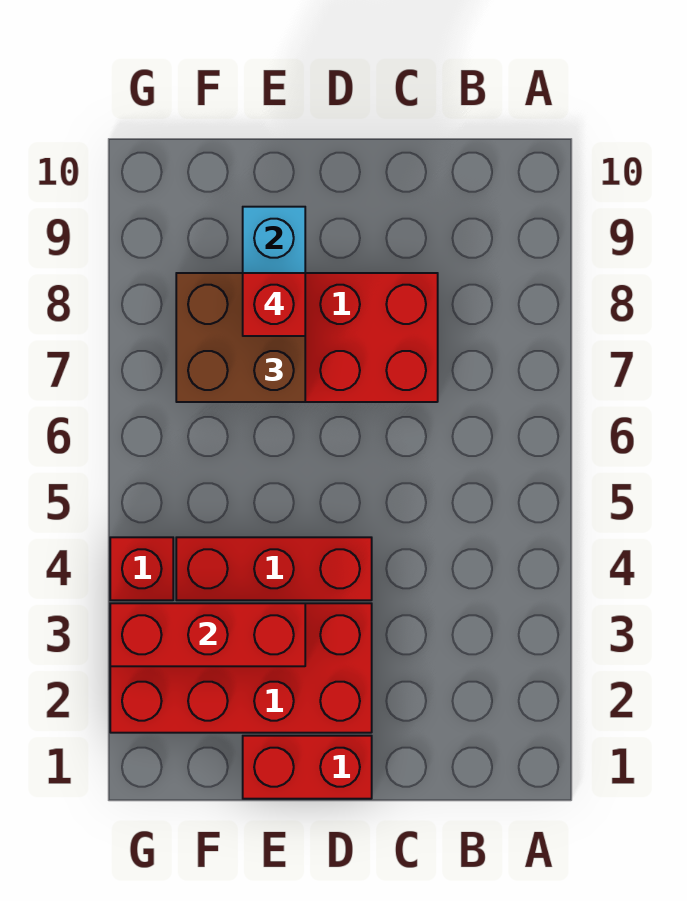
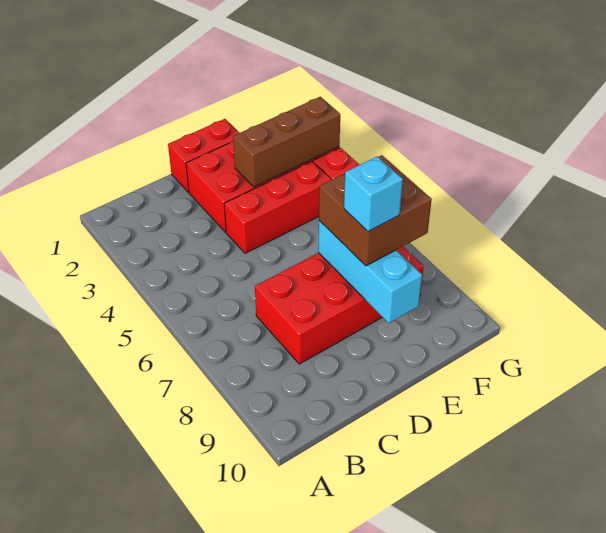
red 1x3 brick [110,603,305,666] -> brown 1x3 brick [233,97,340,187]
red 1x1 brick [243,273,305,336] -> cyan 1x1 brick [344,156,403,232]

